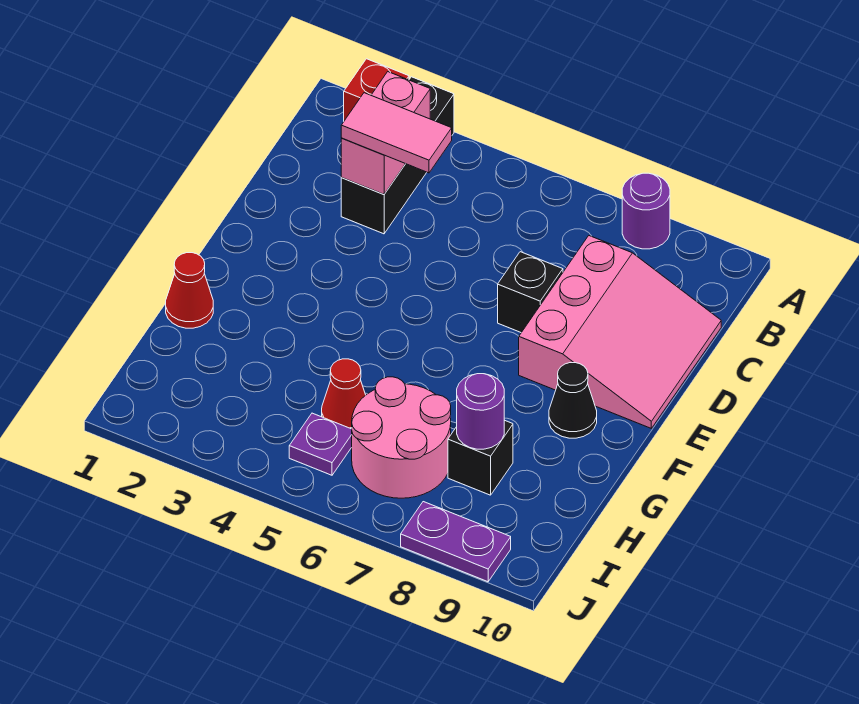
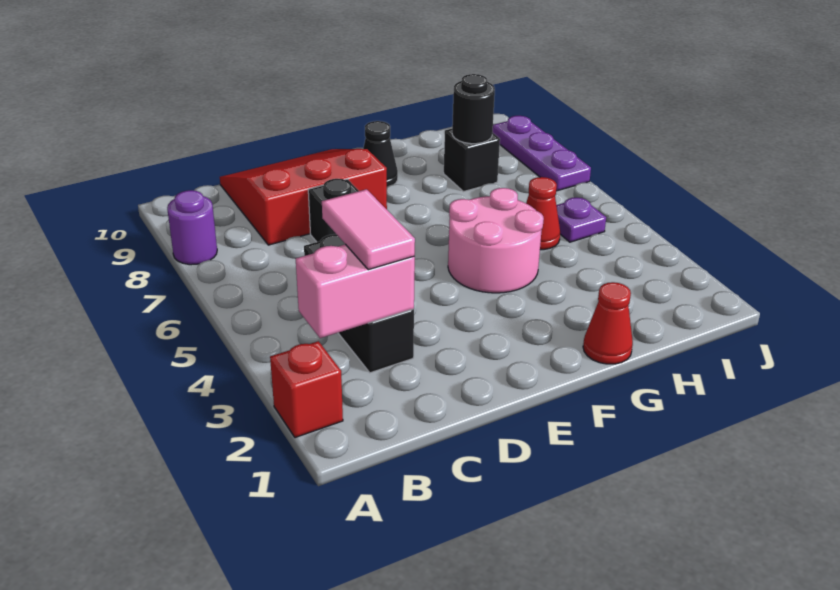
black 1x3 brick [341,77,454,234] -> black 1x3 brick turned to [304,234,414,373]
pink 3x3 slope [519,236,721,428] -> red 3x3 slope [220,149,387,245]
pink 2x2 round brick [352,377,451,498] -> pink 2x2 round brick moved to [448,188,544,293]
purple 1x1 round brick [457,374,504,449] -> black 1x1 round brick [452,74,495,144]
purple 1x2 plate [401,502,511,582] -> purple 1x3 plate [493,116,591,191]

